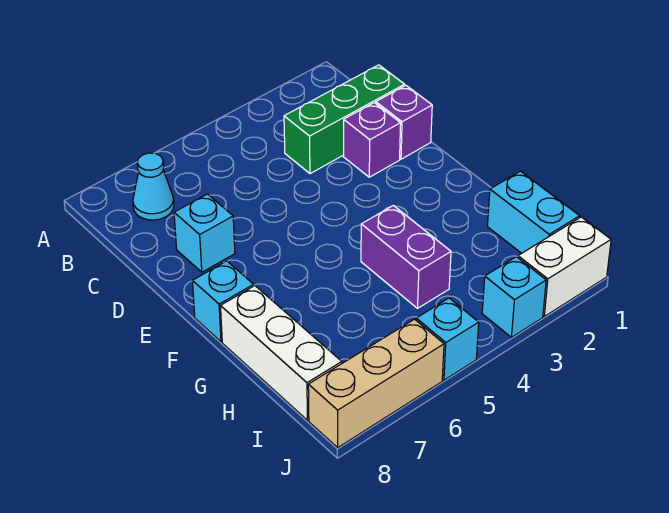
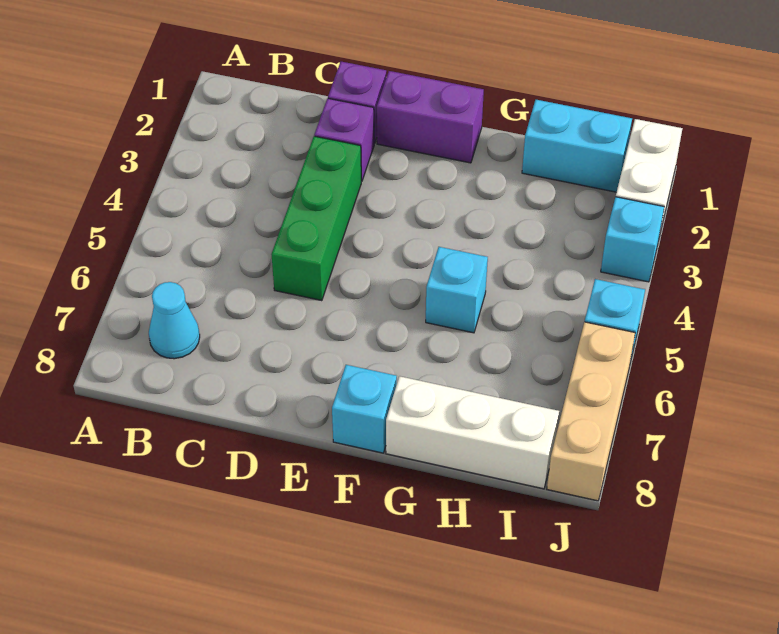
green 1x3 brick [284,65,405,174] -> green 1x3 brick moved to [271,136,361,301]
cyan 1x1 brick [174,194,235,272] -> cyan 1x1 brick moved to [426,247,488,333]
purple 1x2 brick [361,205,451,308] -> purple 1x2 brick moved to [377,71,484,163]

